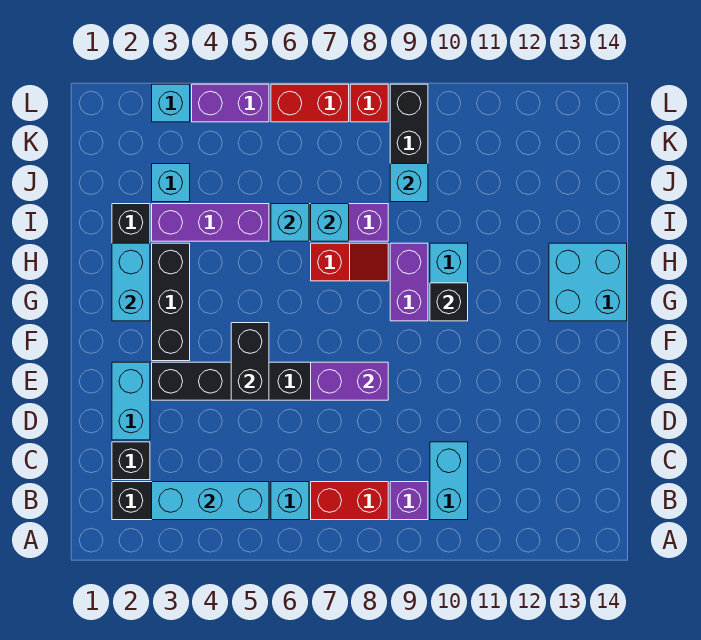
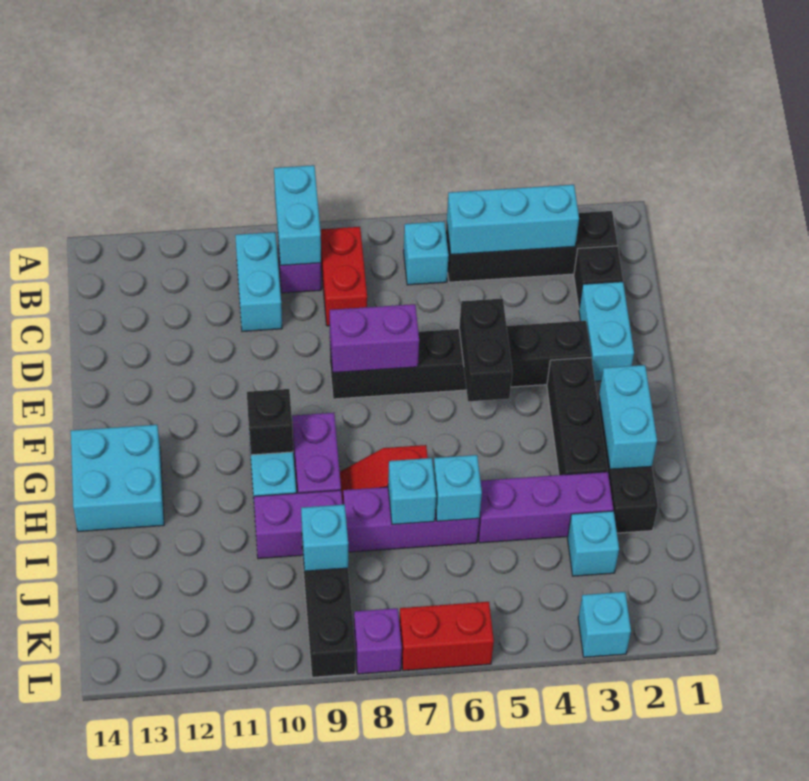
none -> cyan 1x2 brick [274,165,321,265]
red 1x2 brick [311,482,388,520] -> red 1x2 brick turned to [320,227,367,326]
purple 1x2 brick [192,84,269,122] -> purple 1x2 brick moved to [254,490,342,559]
red 1x1 brick [350,84,388,122] -> purple 1x1 brick [354,608,402,674]

